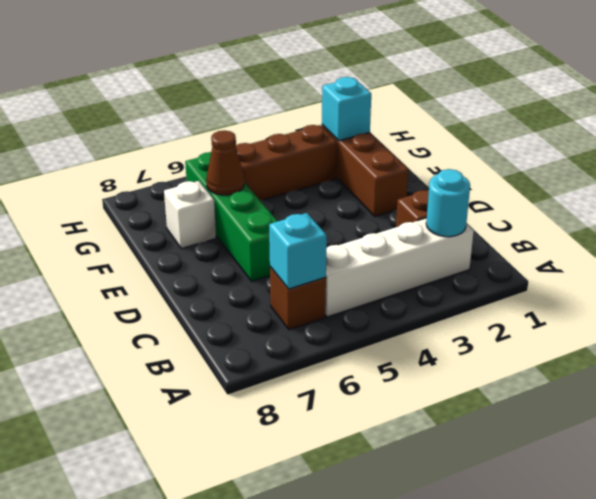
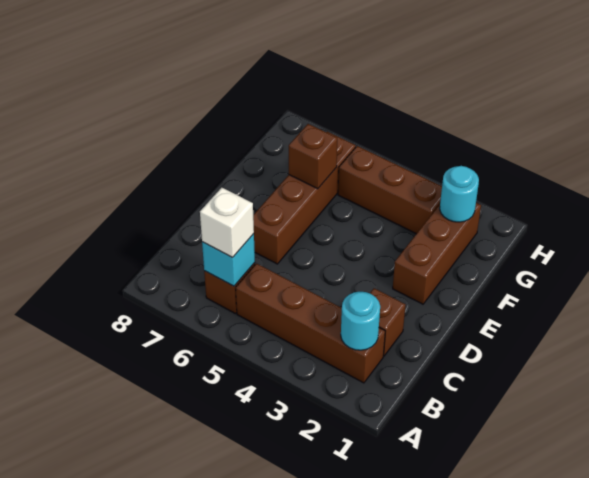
white 1x4 brick [325,218,474,317] -> brown 1x4 brick [236,264,385,383]
green 1x4 brick [185,152,278,281] -> brown 1x4 brick [253,132,356,264]
brown 1x1 cone [206,130,244,195] -> brown 1x1 brick [289,124,337,189]
white 1x1 brick [164,181,216,249] -> white 1x1 brick moved to [200,188,254,257]
cyan 1x1 brick [322,77,371,141] -> cyan 1x1 round brick [440,166,479,222]

